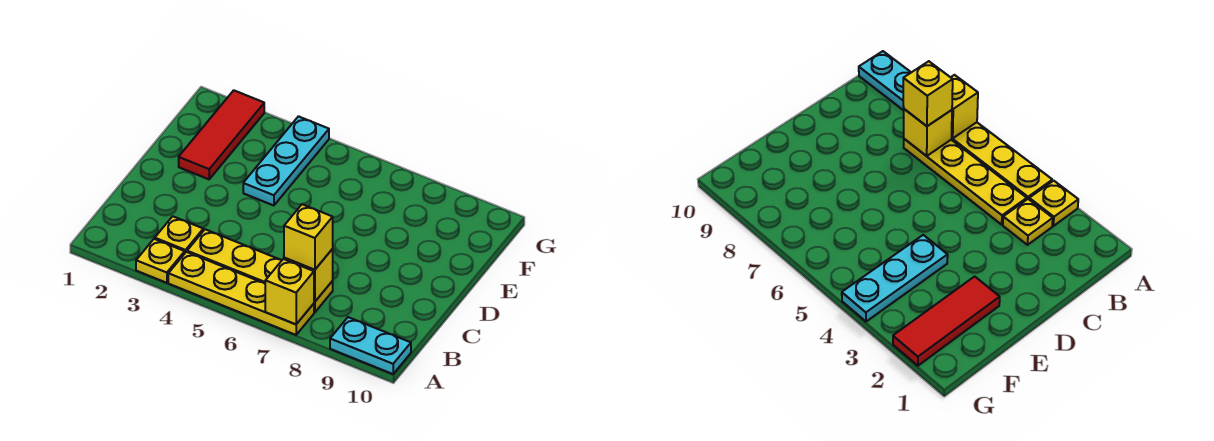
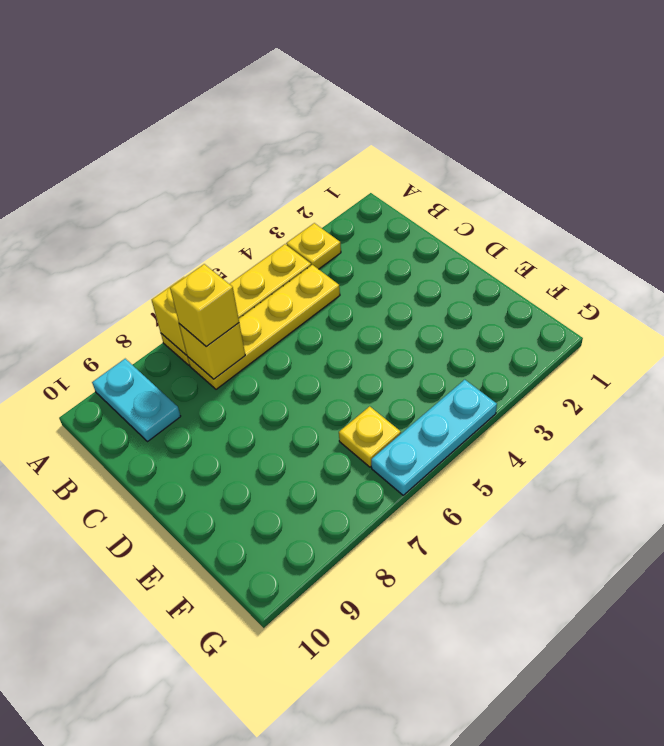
cyan 1x2 plate [330,317,411,374] -> cyan 1x2 plate turned to [92,359,181,442]
yellow 1x1 plate [155,216,203,253] -> yellow 1x1 plate moved to [339,406,401,467]
red 1x3 tile [179,90,264,179] -> none
cyan 1x3 plate [243,116,329,206] -> cyan 1x3 plate turned to [371,380,497,495]

